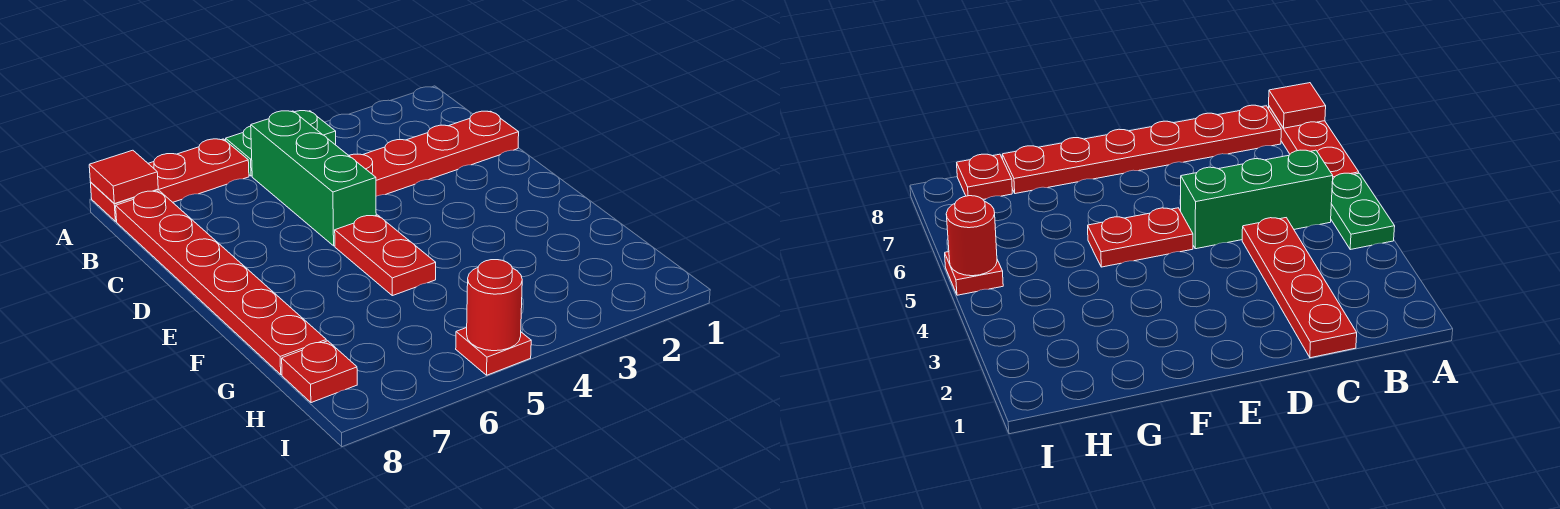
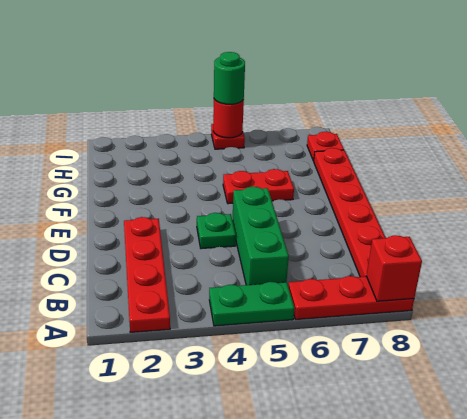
red 1x1 tile [89,150,158,204] -> red 1x1 brick [366,235,422,301]
red 1x4 plate [349,111,519,196] -> red 1x4 plate turned to [124,217,170,332]
none -> green 1x1 plate [197,213,236,249]
red 1x2 plate [335,215,436,296] -> red 1x2 plate turned to [223,169,294,204]
none -> green 1x1 round brick [214,52,245,104]

